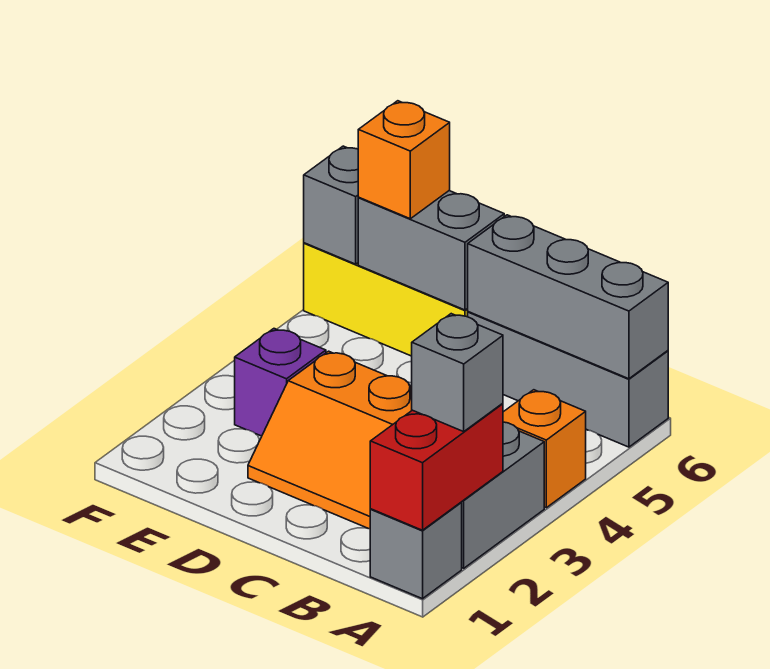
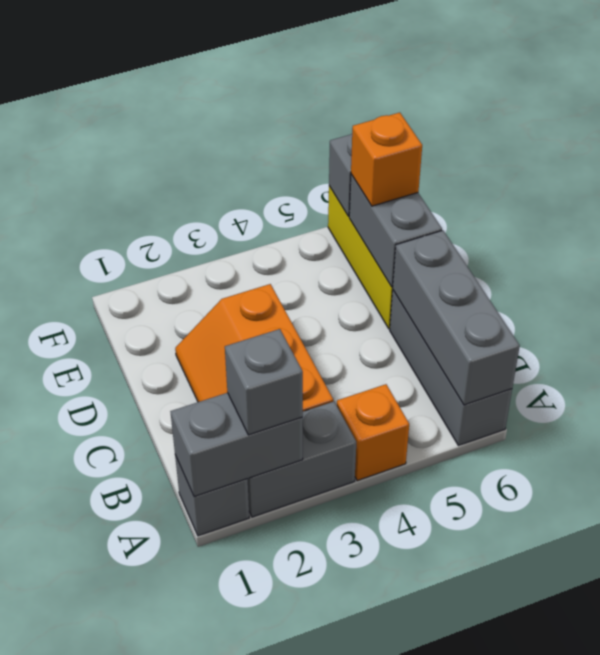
red 1x2 brick [370,403,503,530] -> grey 1x2 brick [170,393,303,497]
purple 1x1 brick [235,329,326,436] -> none

